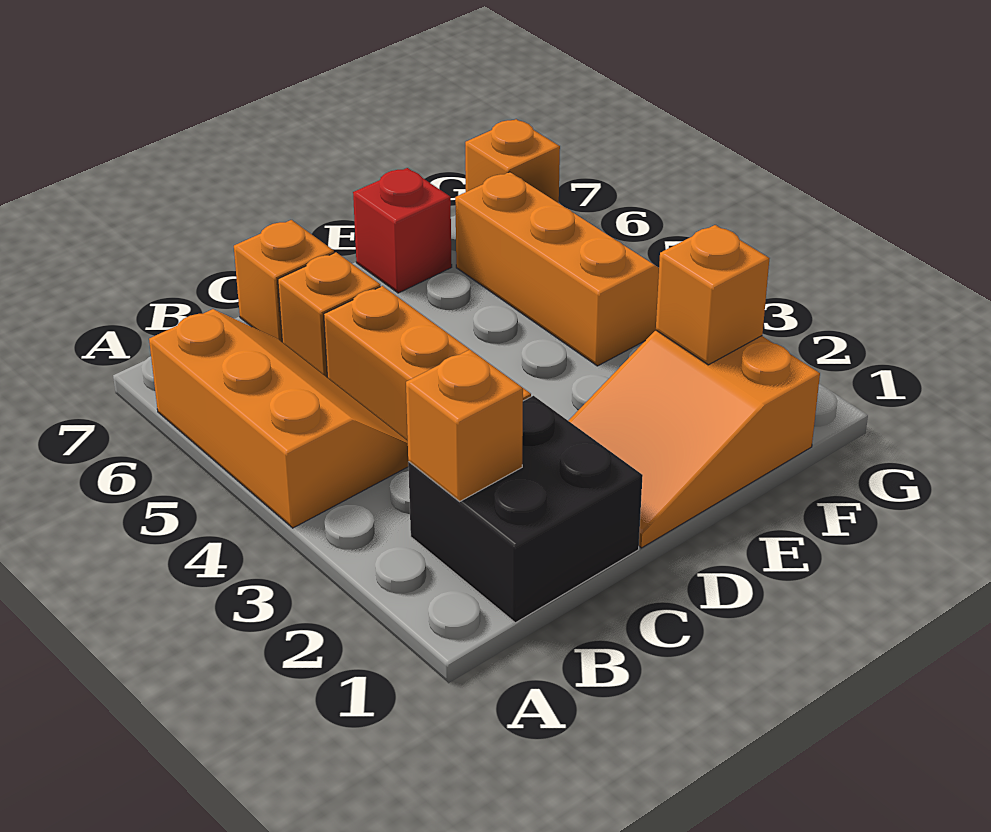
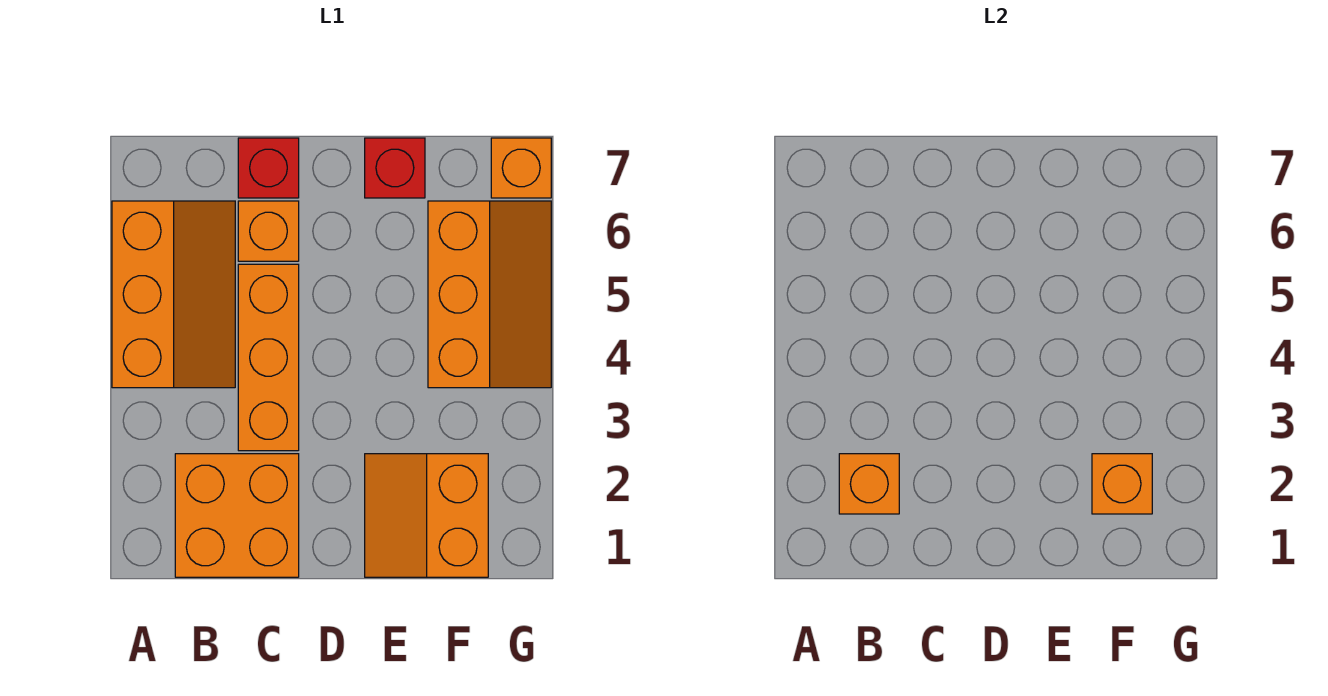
black 2x2 brick [408,396,643,623] -> orange 2x2 brick [175,454,299,577]
orange 1x1 brick [234,220,334,341] -> red 1x1 brick [238,138,299,198]
orange 2x3 slope [568,330,820,548] -> orange 2x2 slope [365,454,488,577]

